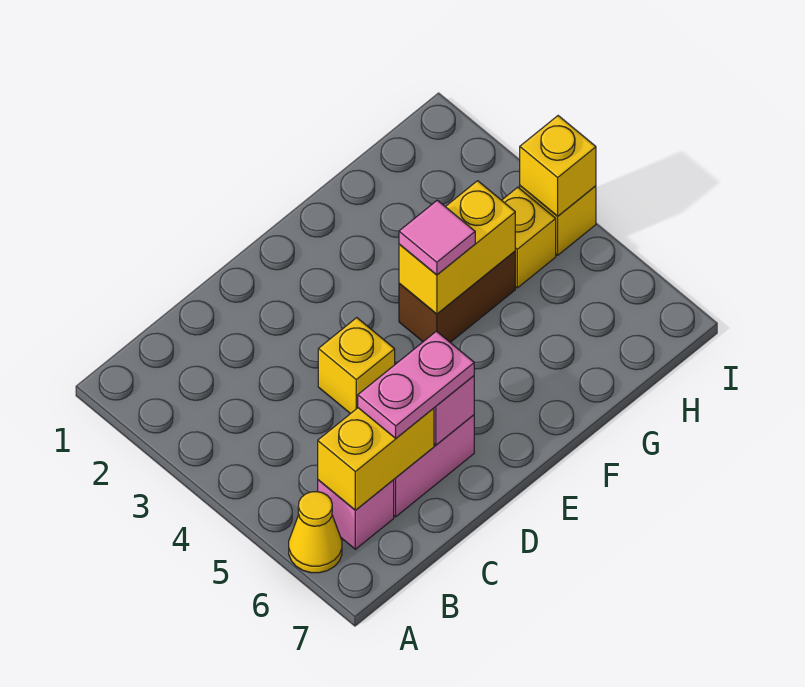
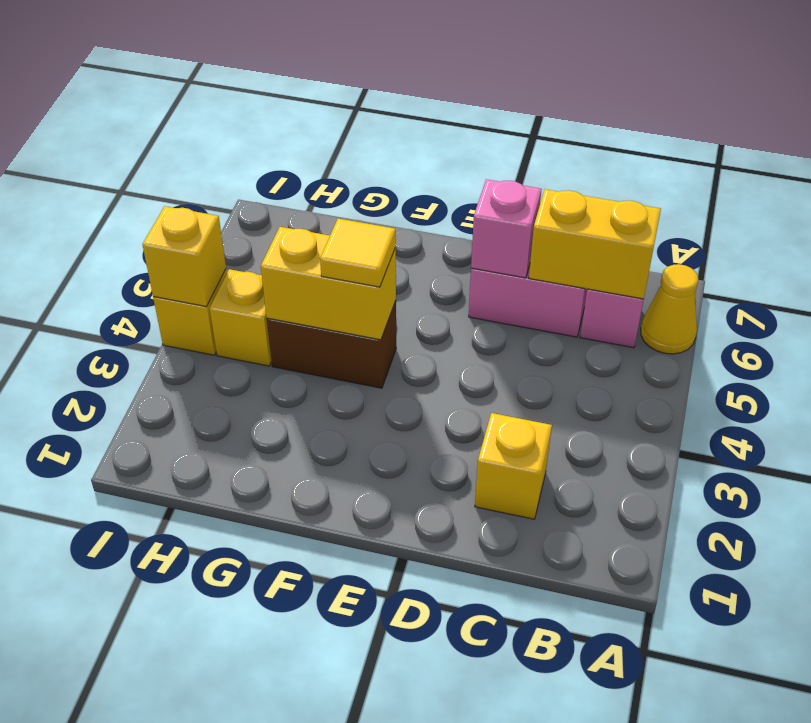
pink 1x2 plate [358,331,474,438] -> none
yellow 1x1 brick [318,318,395,414] -> yellow 1x1 brick moved to [475,413,552,519]
pink 1x1 tile [399,200,475,275] -> yellow 1x1 tile [320,219,396,287]

